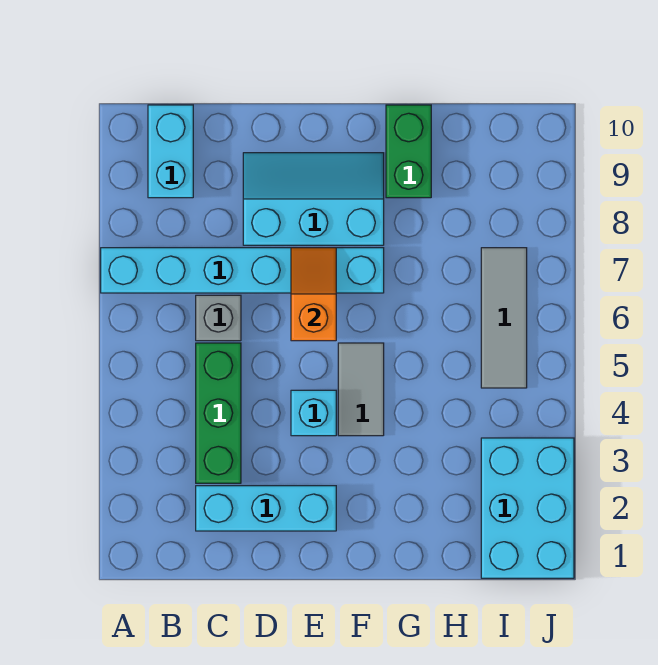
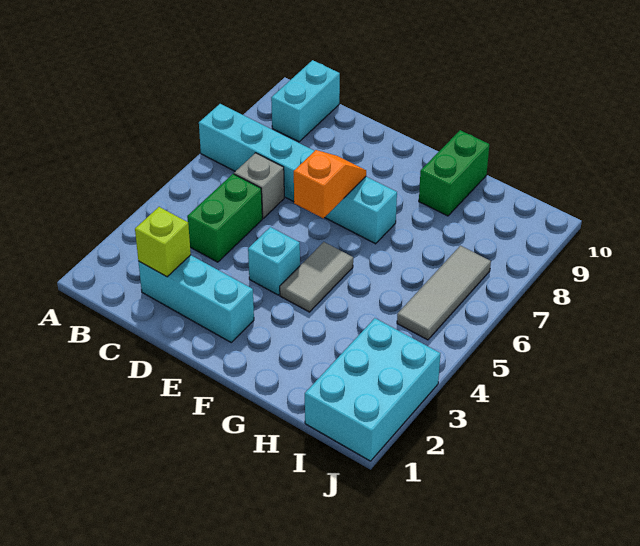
none -> lime 1x1 brick [135,207,191,277]
green 1x3 brick [196,343,241,483] -> green 1x2 brick [187,174,262,262]
cyan 2x3 slope [243,153,384,245] -> none

